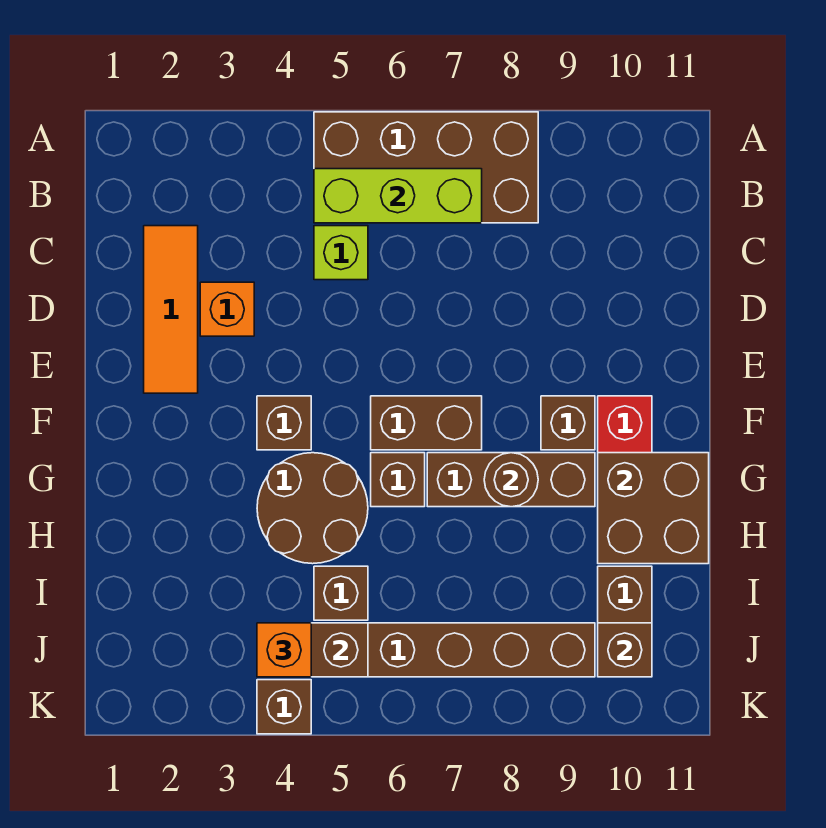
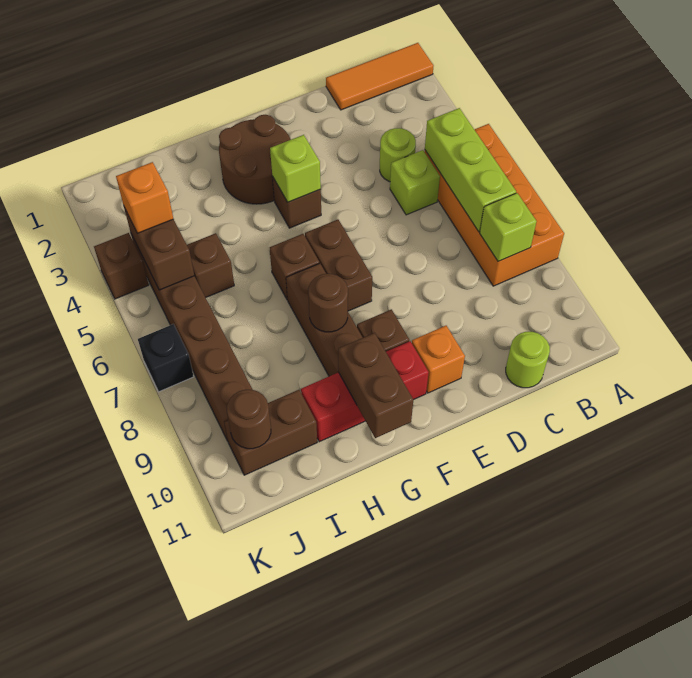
brown 2x4 brick [314,112,538,223] -> orange 2x4 brick [424,124,564,286]
none -> lime 1x1 brick [480,193,536,261]
orange 1x3 tile [144,226,198,393] -> orange 1x3 tile moved to [326,43,433,110]
none -> lime 1x1 round brick [380,128,416,182]
none -> lime 1x1 round brick [506,332,550,388]
orange 1x1 brick [200,282,254,336] -> orange 1x1 brick moved to [412,326,465,393]
none -> lime 1x1 brick [270,135,321,202]
brown 2x2 round brick [257,453,368,564] -> brown 2x2 round brick moved to [219,115,291,204]
brown 2x2 brick [598,453,709,564] -> brown 1x2 brick [338,333,413,438]
brown 1x1 brick [598,623,652,677] -> brown 1x1 round brick [227,390,271,449]
none -> black 1x1 brick [138,324,194,392]

